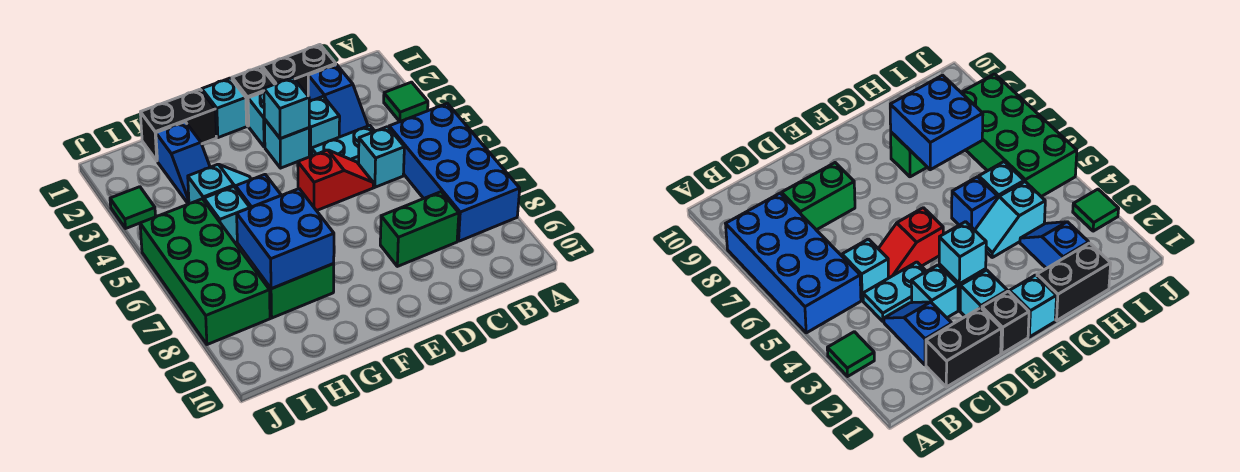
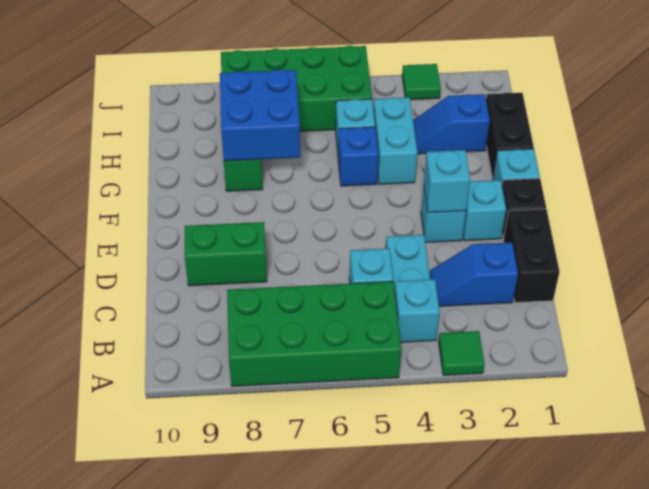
blue 2x4 brick [389,103,520,241] -> green 2x4 brick [227,282,401,386]
green 1x2 brick [380,192,459,266] -> green 1x2 brick turned to [185,222,267,286]
cyan 1x1 brick [309,96,340,156] -> cyan 1x1 brick moved to [395,279,440,342]
red 1x2 slope [298,150,374,211] -> none
cyan 1x2 slope [188,164,252,204] -> cyan 1x2 brick [373,97,417,184]

